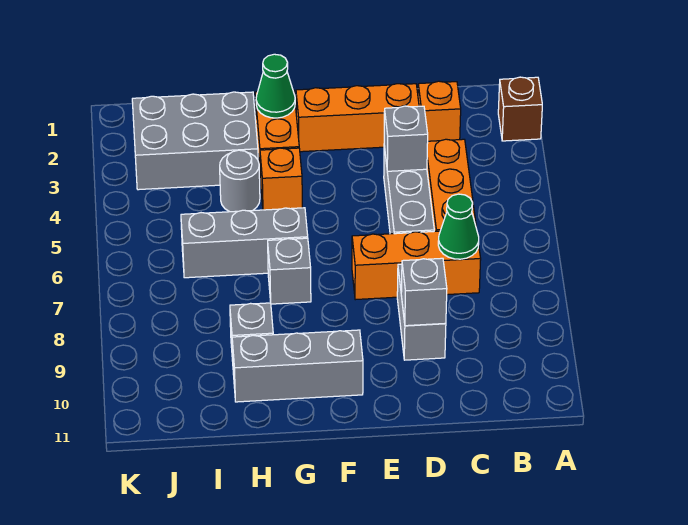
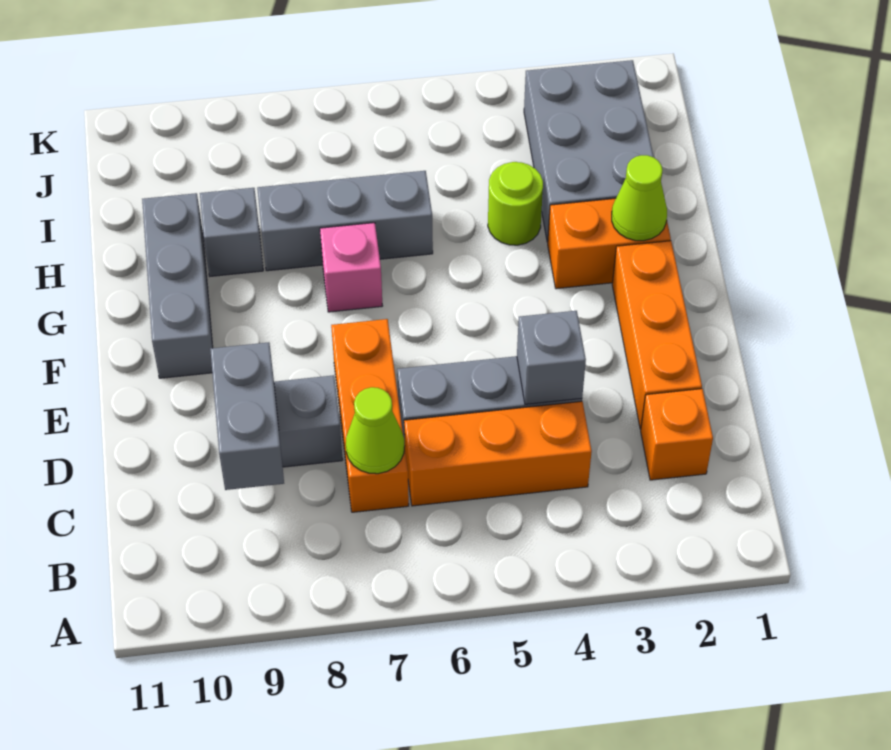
brown 1x1 brick [498,77,542,141] -> none
green 1x1 cone [438,194,479,259] -> lime 1x1 cone [346,387,404,474]
grey 1x1 brick [401,258,447,326] -> grey 1x2 brick [210,342,284,490]
green 1x1 cone [256,54,295,118] -> lime 1x1 cone [612,155,667,241]
orange 1x1 brick [260,148,302,210] -> none
grey 1x3 brick [181,208,308,278] -> grey 1x3 brick turned to [257,171,433,271]
grey 1x1 brick [268,238,311,304] -> pink 1x1 brick [320,223,382,312]
grey 1x1 round brick [220,150,260,212] -> lime 1x1 round brick [488,162,543,245]

